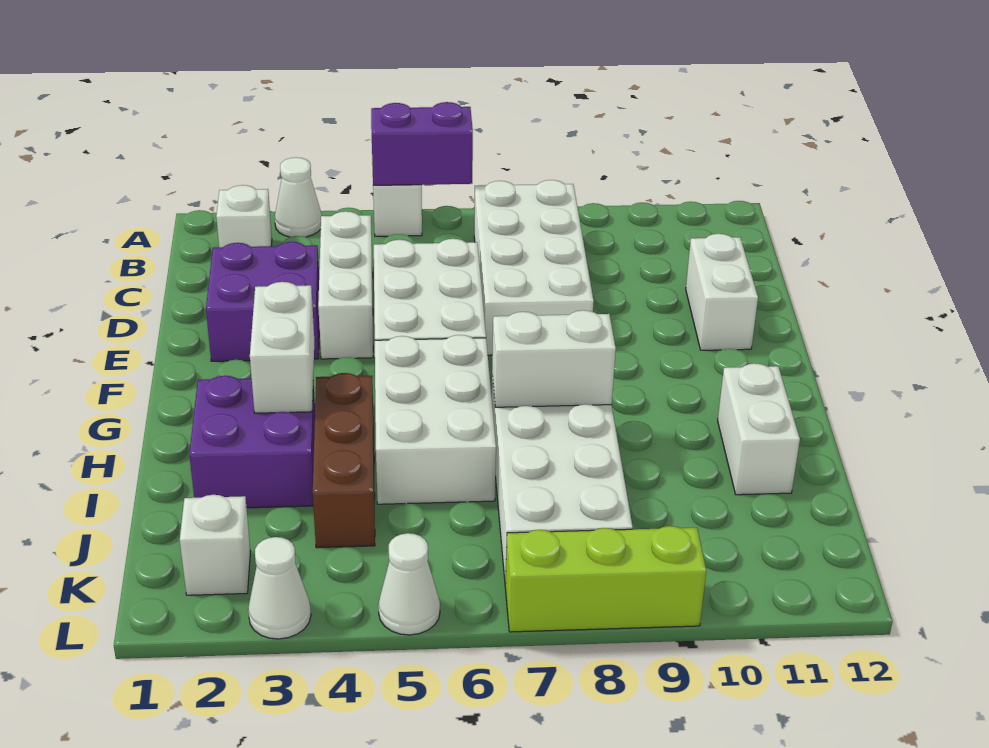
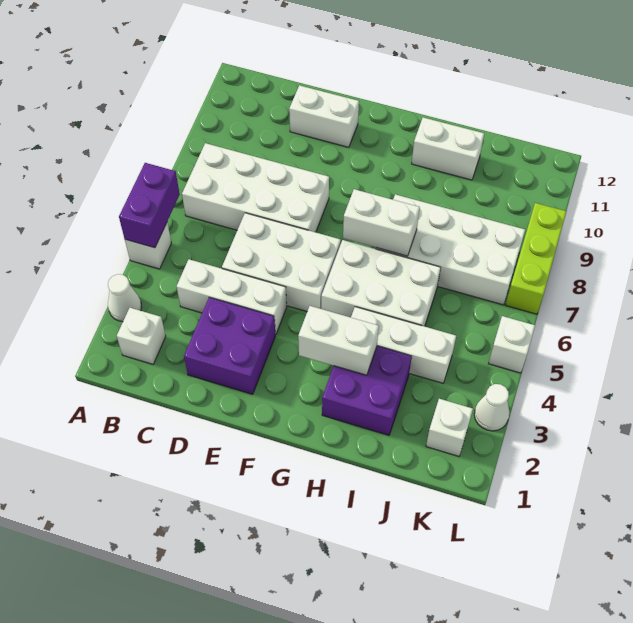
brown 1x3 brick [313,373,375,548] -> white 1x3 brick [351,307,456,383]
white 1x2 brick [492,310,616,407] -> white 1x2 brick turned to [343,189,420,256]
white 1x1 cone [378,533,440,635] -> white 1x1 brick [488,316,535,373]

